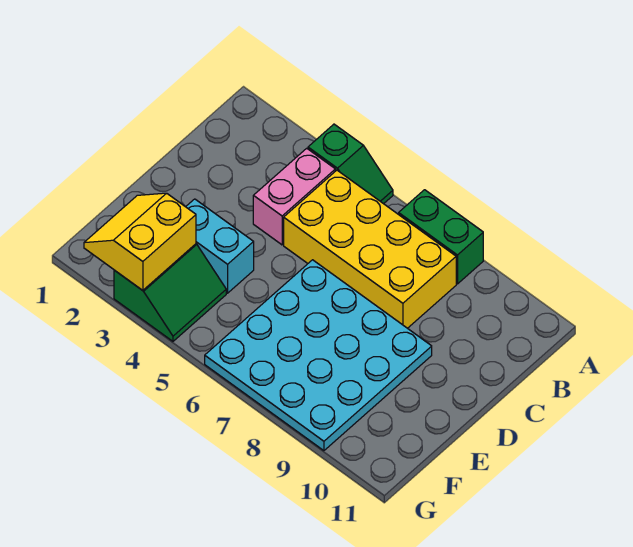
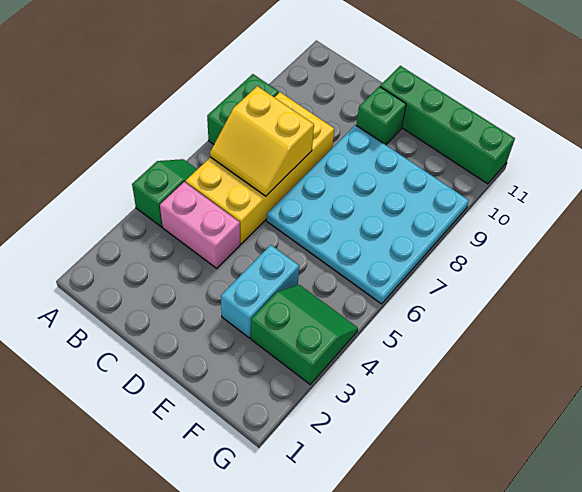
none -> green 1x1 brick [356,86,406,145]
none -> green 1x4 brick [380,66,515,184]
yellow 2x2 slope [84,193,196,290] -> yellow 2x2 slope moved to [210,86,314,196]

